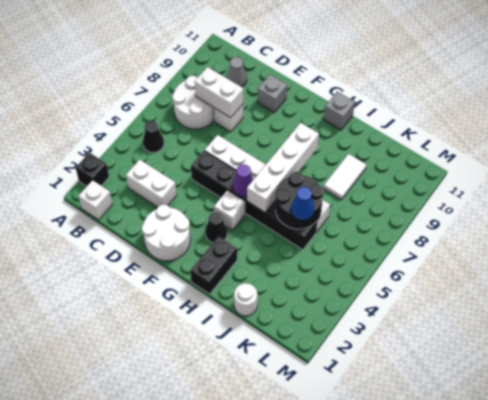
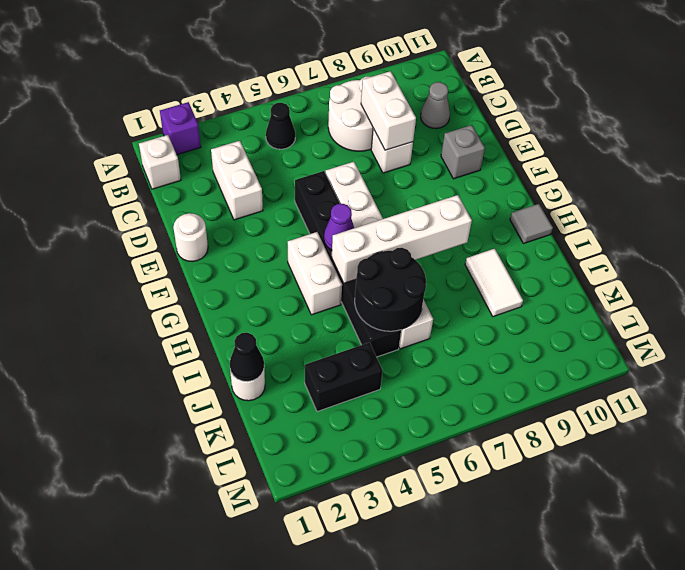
black 1x1 brick [75,153,109,186] -> purple 1x1 brick [160,102,201,155]
white 2x2 round brick [142,205,190,261] -> white 1x1 round brick [173,213,208,262]
black 1x1 cone [205,212,227,243] -> black 1x1 cone moved to [230,333,264,382]
white 1x1 brick [214,190,245,230] -> white 1x2 brick [288,232,342,315]
black 1x2 brick [190,236,237,294] -> black 1x2 brick moved to [305,343,383,412]
grey 1x1 brick [324,92,355,130] -> grey 1x1 tile [510,204,553,244]
blue 1x1 cone [291,187,314,220] -> none
white 1x2 tile [324,154,366,200] -> white 1x2 tile turned to [465,249,523,317]

